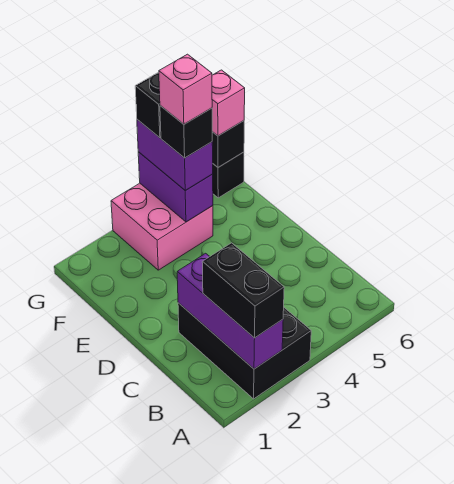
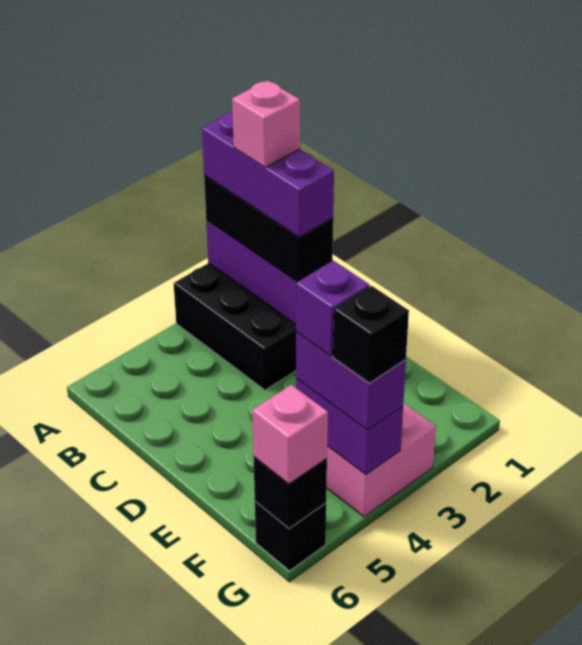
black 1x2 brick [202,243,284,338] -> black 1x3 brick [204,175,333,282]
none -> purple 1x3 brick [202,112,334,237]
black 1x1 brick [160,106,212,158] -> purple 1x1 brick [296,261,369,356]
pink 1x1 brick [159,54,212,124] -> pink 1x1 brick moved to [232,81,300,167]

